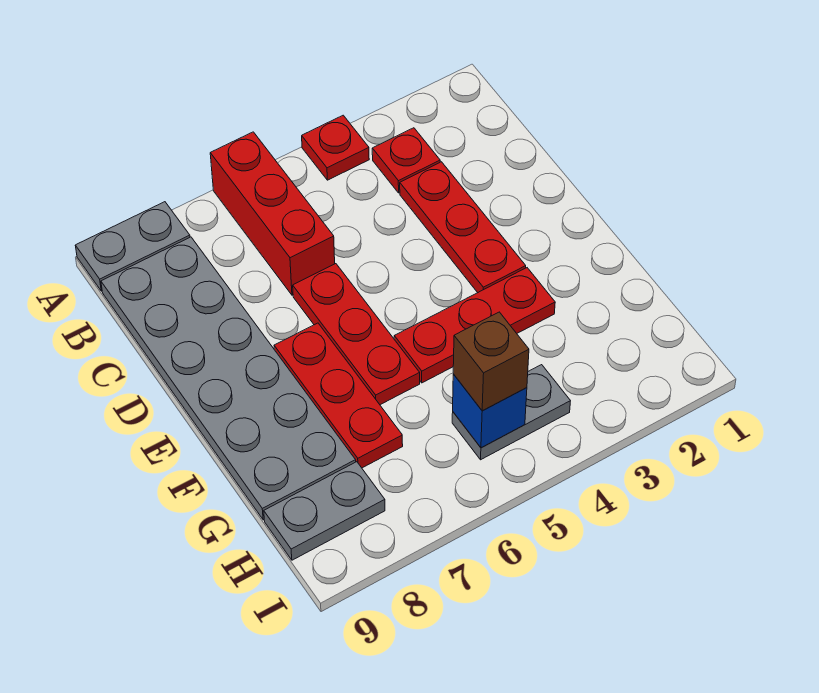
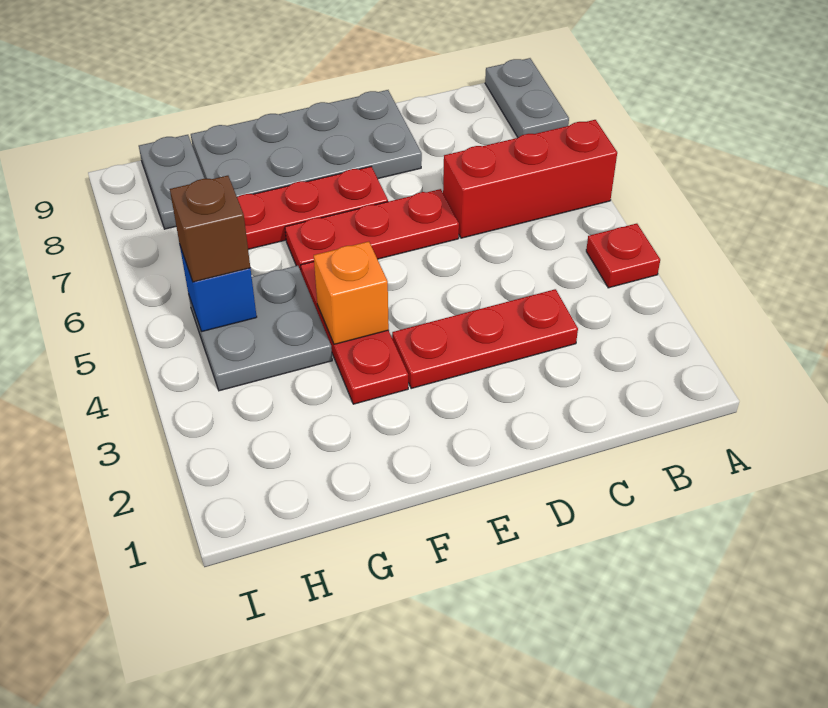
red 1x1 plate [372,128,440,193] -> none
grey 2x6 plate [101,237,356,520] -> grey 2x4 plate [191,90,422,197]
none -> orange 1x1 brick [314,242,389,344]
grey 1x2 plate [452,365,570,460] -> grey 2x2 plate [189,266,332,391]

